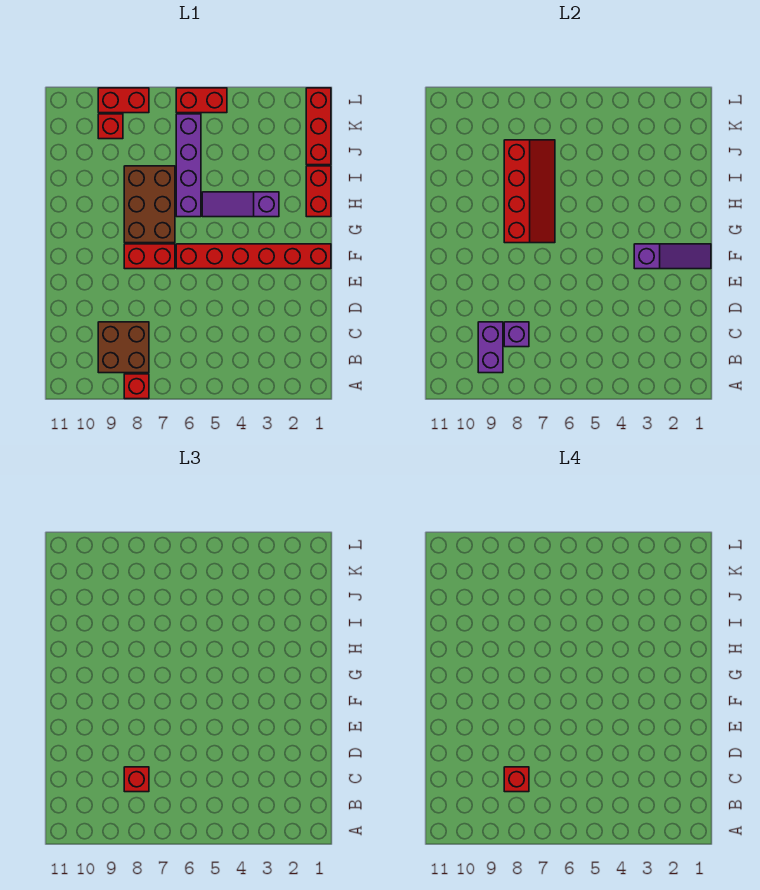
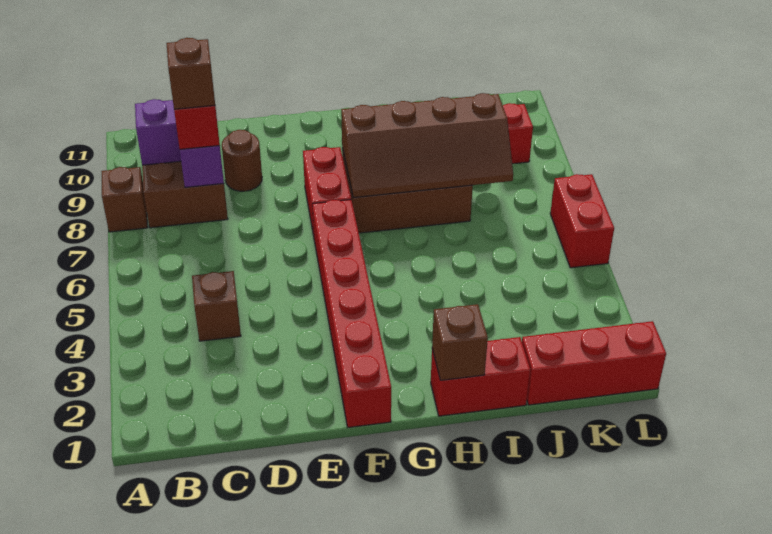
red 1x1 brick [124,374,149,399] -> brown 1x1 brick [101,167,148,232]
none -> brown 1x1 brick [192,271,241,341]
red 1x1 brick [504,767,529,792] -> brown 1x1 brick [166,38,215,109]
none -> brown 1x1 round brick [222,130,262,191]
purple 1x3 slope [634,244,711,269] -> none
red 2x4 slope [504,140,555,243] -> brown 2x4 slope [341,93,513,198]
none -> brown 1x1 brick [432,304,488,380]
purple 1x3 slope [202,192,279,217] -> none
purple 1x4 brick [176,114,201,217] -> none
red 1x2 brick [98,88,149,113] -> none

